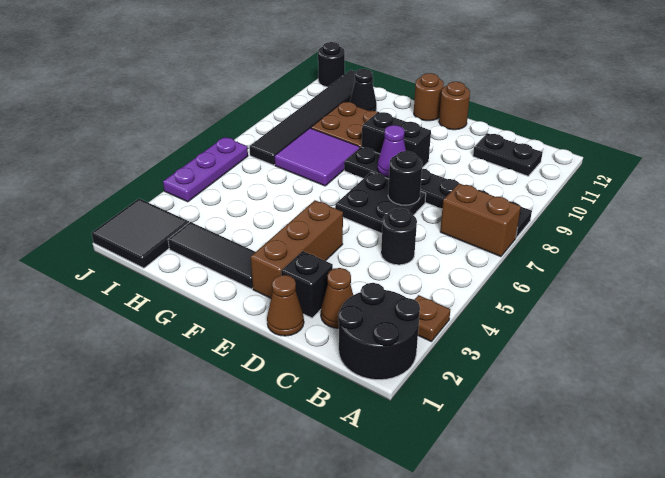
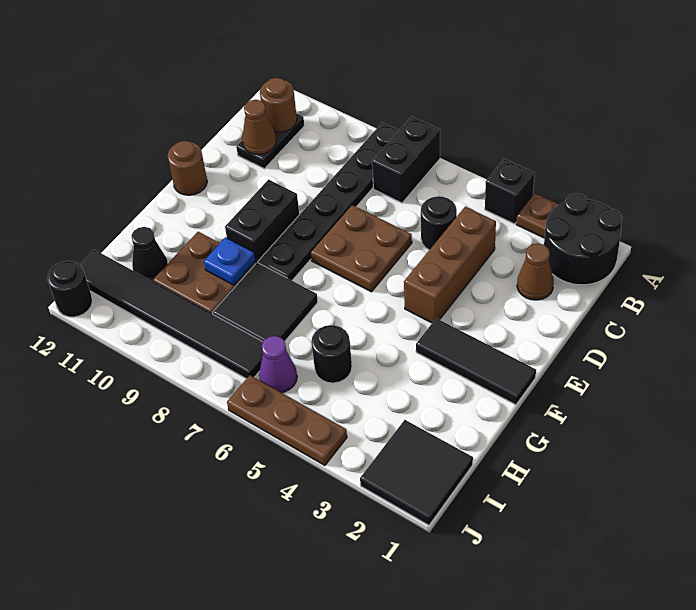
brown 1x2 brick [440,183,521,257] -> black 1x2 brick [372,116,440,203]
brown 1x1 cone [267,275,304,336] -> brown 1x1 cone moved to [242,100,276,155]
black 1x1 brick [281,251,333,318] -> black 1x1 brick moved to [485,159,535,224]
black 2x2 plate [335,172,426,233] -> brown 2x2 plate [310,205,412,292]
black 1x1 round brick [388,151,422,205] -> black 1x1 round brick moved to [311,325,352,383]
brown 1x3 brick [251,200,343,298] -> brown 1x3 brick turned to [404,207,496,323]
purple 1x1 cone [377,125,406,177] -> purple 1x1 cone moved to [259,336,297,393]
black 1x3 tile [168,222,255,289] -> black 1x3 tile turned to [416,318,536,405]
brown 1x1 round brick [414,73,444,121] -> brown 1x1 round brick moved to [260,78,297,132]
purple 2x2 tile [274,128,360,186] -> black 2x2 tile [212,263,318,342]
none -> blue 1x1 plate [204,238,255,285]
purple 1x3 plate [163,137,248,202] -> brown 1x3 plate [227,375,347,465]

